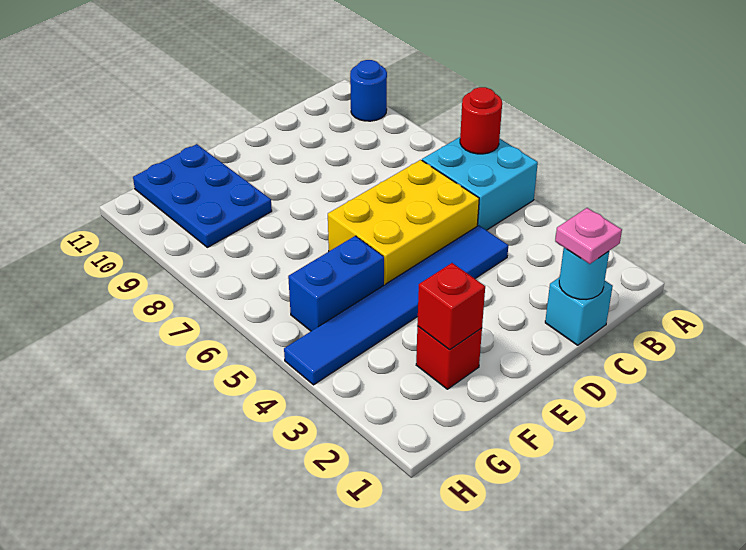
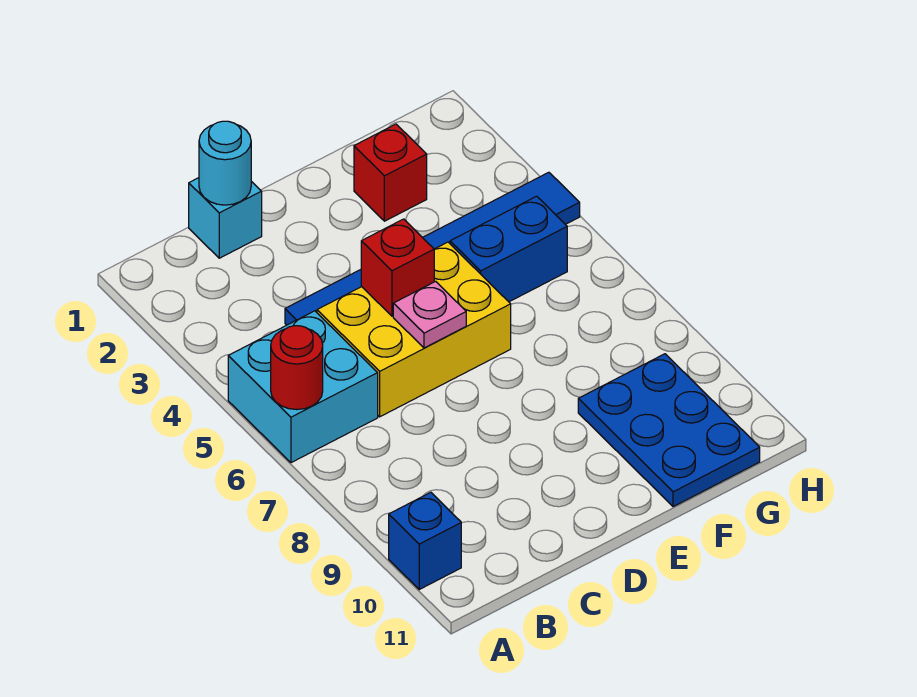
blue 1x1 round brick [350,60,387,121] -> blue 1x1 brick [389,492,461,589]
pink 1x1 plate [555,208,622,264] -> pink 1x1 plate moved to [393,281,466,348]
red 1x1 brick [417,263,485,350] -> red 1x1 brick moved to [361,219,434,316]

